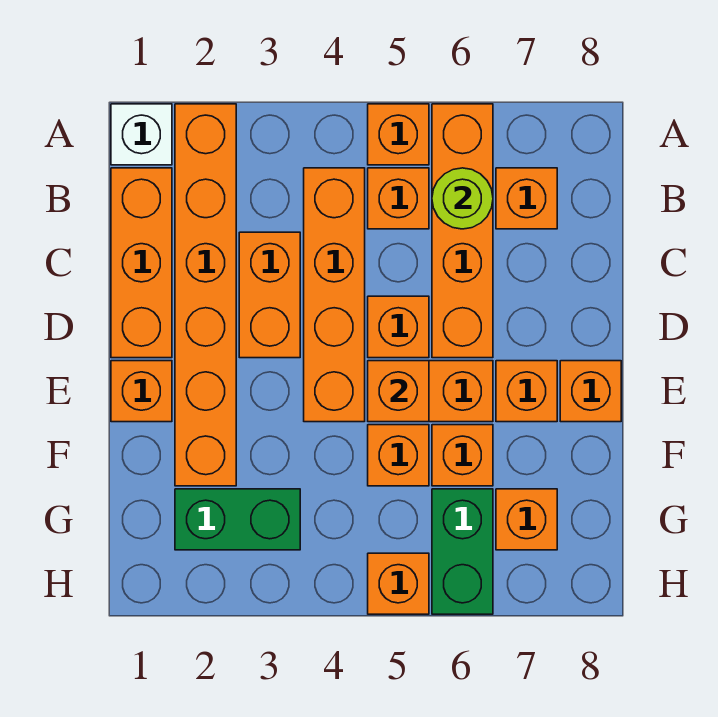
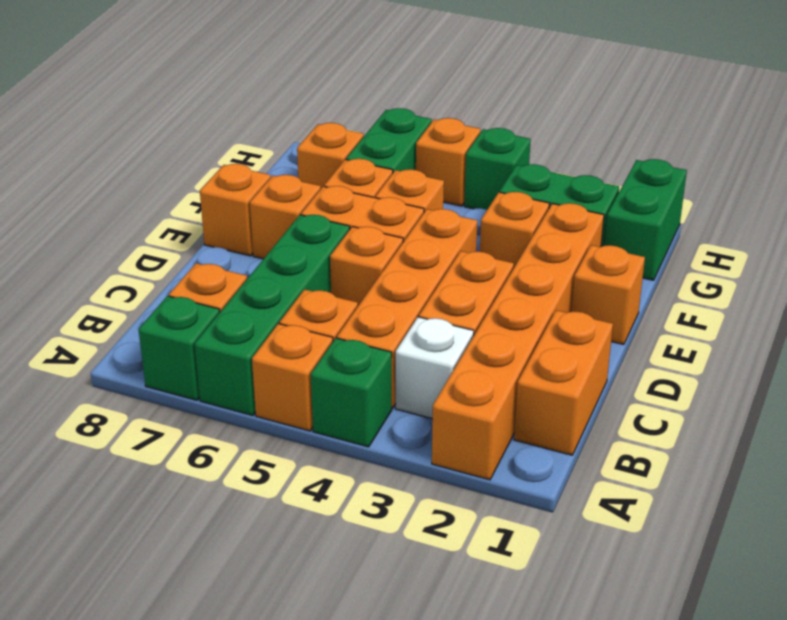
white 1x1 brick [111,104,172,165] -> white 1x1 brick moved to [396,317,474,419]
none -> green 1x1 brick [311,338,392,447]
orange 1x4 brick [432,104,493,358] -> green 1x4 brick [195,215,350,415]
none -> green 1x1 brick [139,296,220,400]
orange 1x3 brick [111,168,172,358] -> orange 1x2 brick [514,310,613,455]
lime 1x1 round brick [432,168,493,229] -> none
orange 1x1 brick [368,361,429,422] -> orange 1x1 brick moved to [480,192,549,267]
none -> green 1x2 brick [604,159,687,280]
none -> green 1x1 brick [464,128,531,210]

